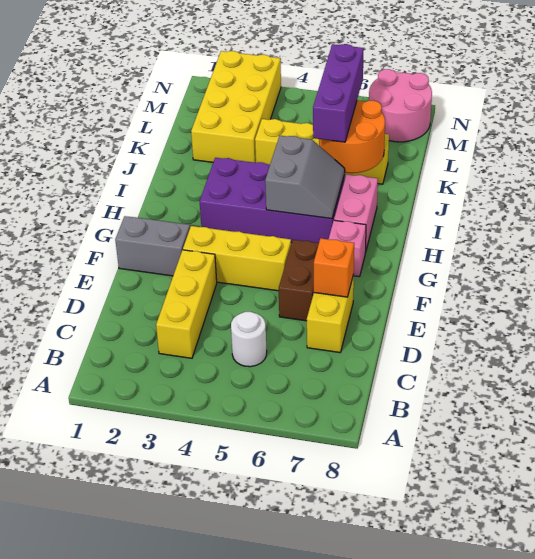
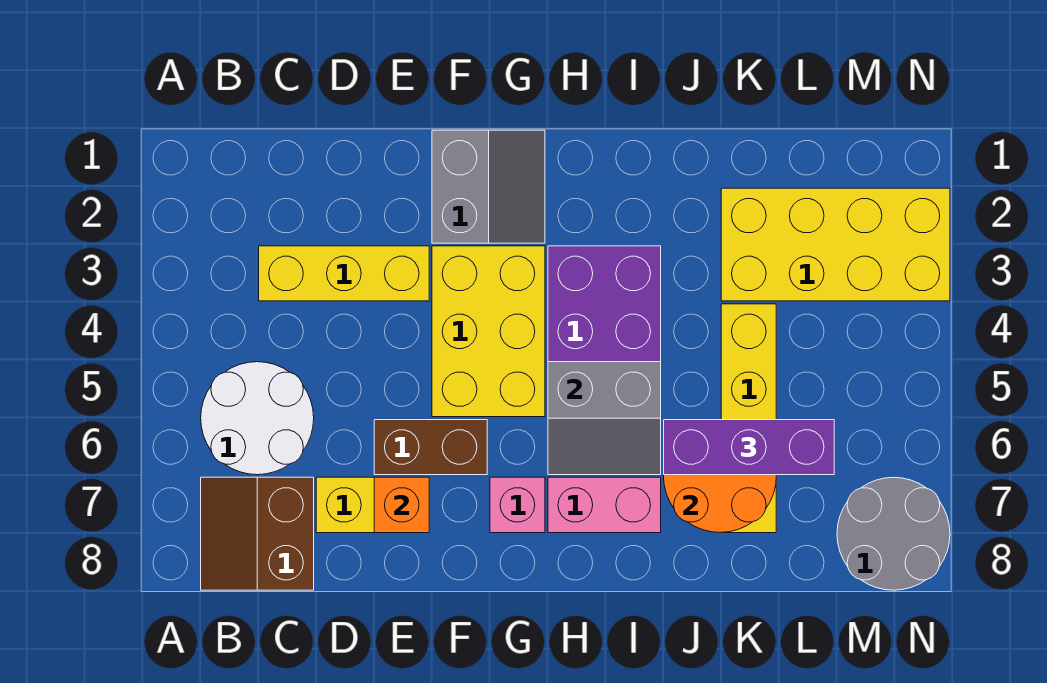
none -> brown 2x2 slope [201,477,314,590]
white 1x1 round brick [231,312,267,367] -> white 2x2 round brick [201,362,314,475]
yellow 1x3 brick [183,226,291,291] -> yellow 2x3 brick [432,246,545,417]
pink 2x2 round brick [369,69,432,142] -> grey 2x2 round brick [837,477,950,590]

